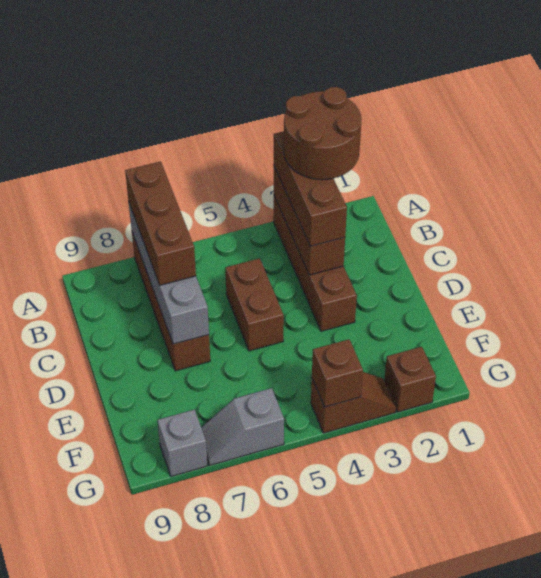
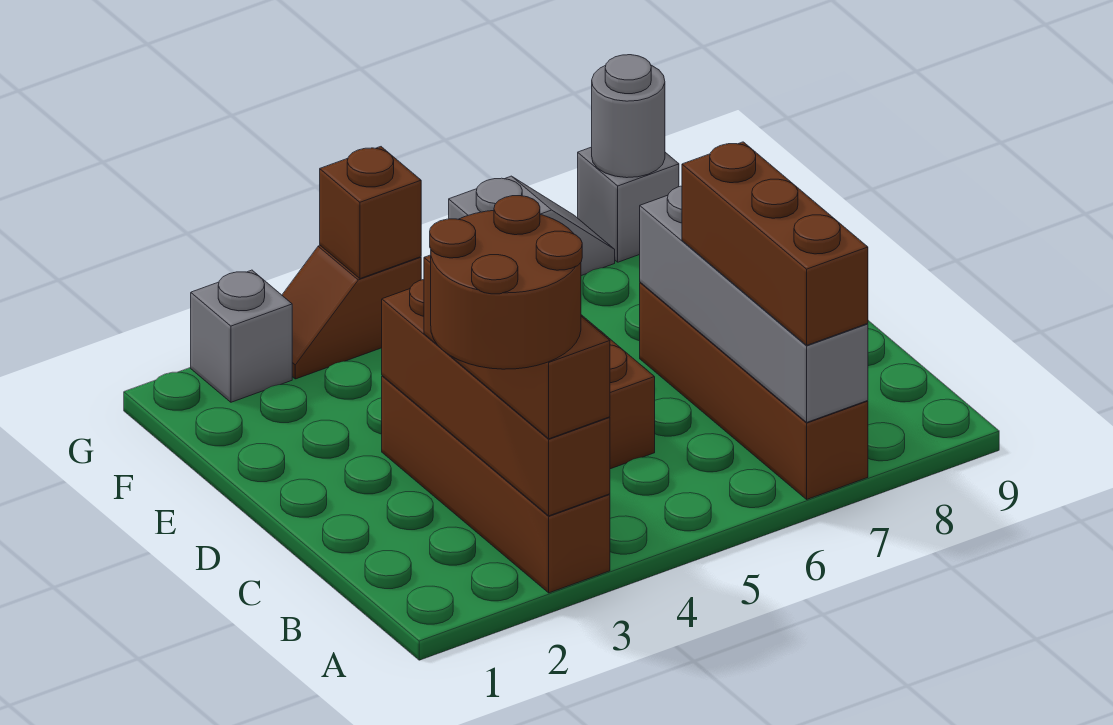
brown 1x3 brick [274,167,345,275] -> brown 1x4 brick [382,280,610,516]
brown 1x1 brick [384,347,436,412] -> grey 1x1 brick [191,270,292,402]
none -> grey 1x1 round brick [592,55,665,178]

